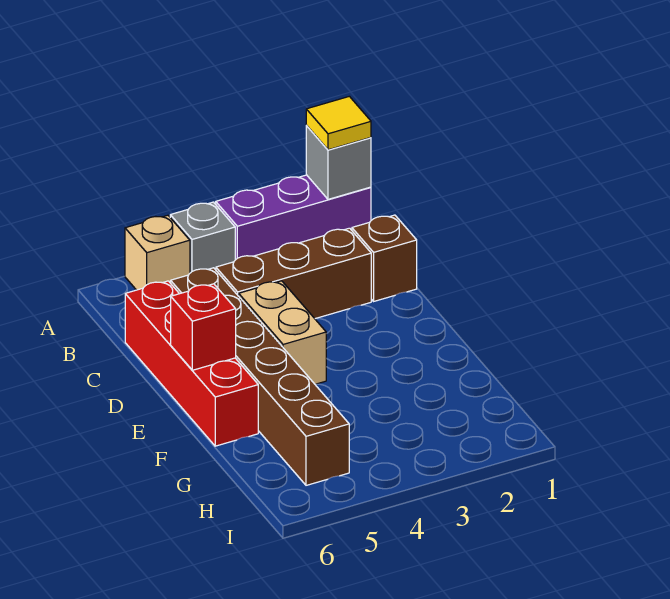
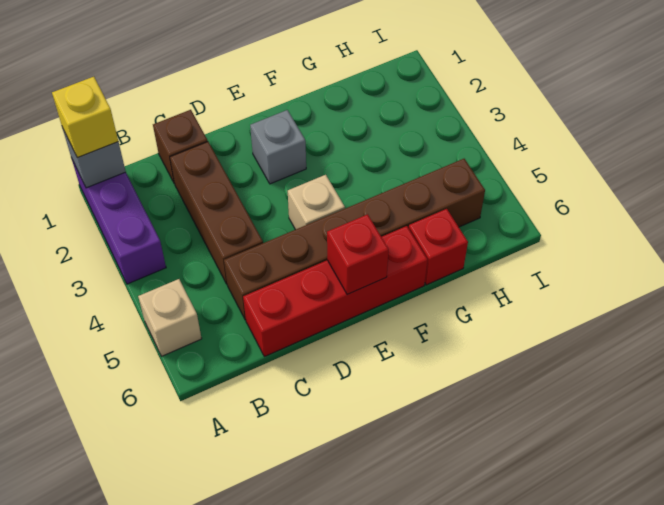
yellow 1x1 tile [306,96,371,150] -> yellow 1x1 brick [52,77,118,158]
grey 1x1 brick [170,202,235,273] -> grey 1x1 brick moved to [250,110,306,184]
tan 1x2 brick [239,281,326,384] -> tan 1x1 brick [288,175,345,230]
none -> red 1x1 brick [409,209,468,285]

